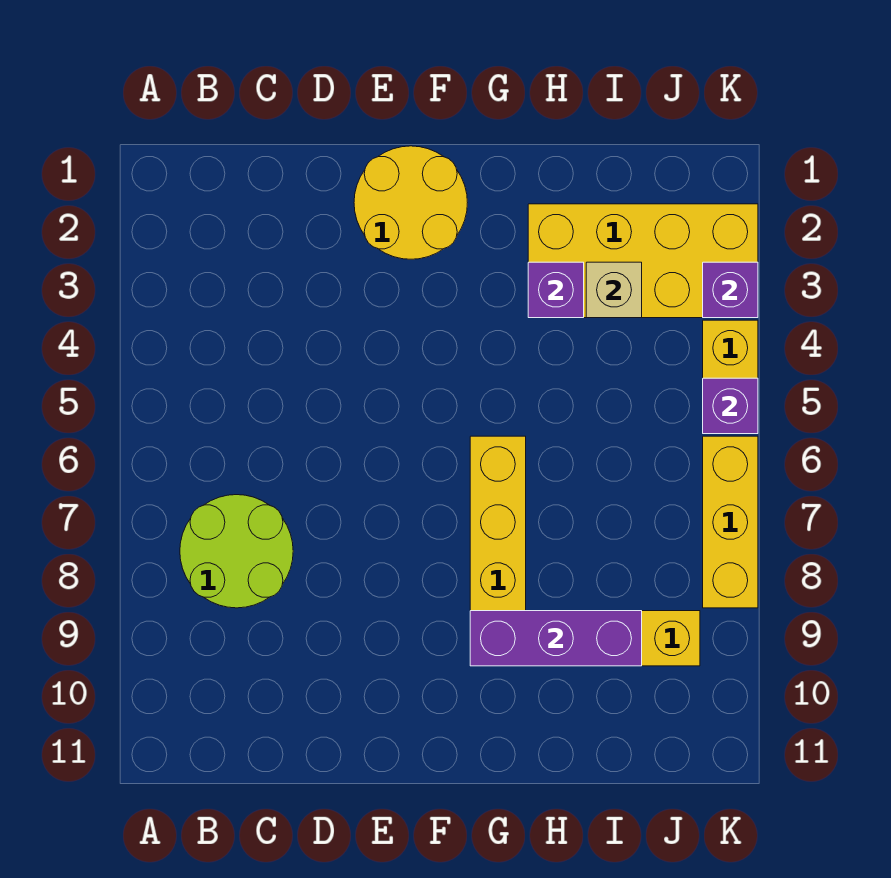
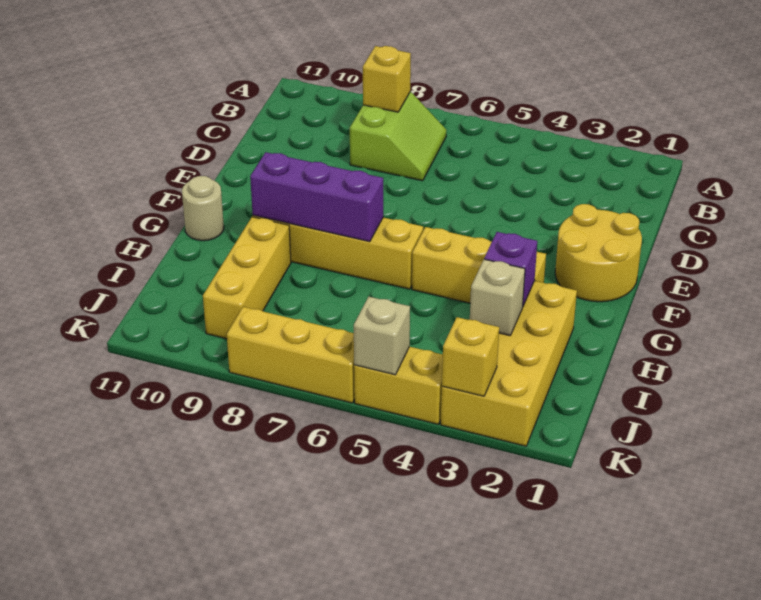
lime 2x2 round brick [180,495,293,608] -> lime 2x2 slope [350,92,446,181]
none -> yellow 1x1 brick [363,46,411,112]
none -> yellow 1x3 brick [412,227,546,303]
purple 1x3 brick [470,611,642,666] -> purple 1x3 brick turned to [250,152,383,242]
none -> tan 1x1 round brick [182,176,224,241]
purple 1x1 brick [703,262,758,318] -> yellow 1x1 brick [442,317,499,396]
purple 1x1 brick [703,378,758,434] -> tan 1x1 brick [354,297,410,375]

